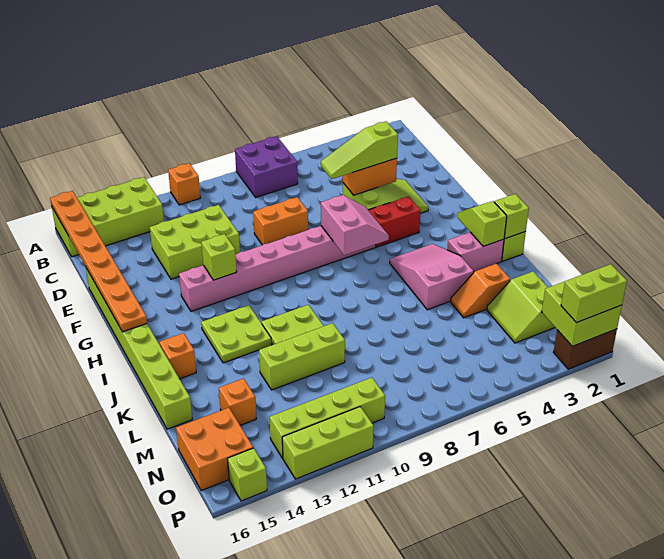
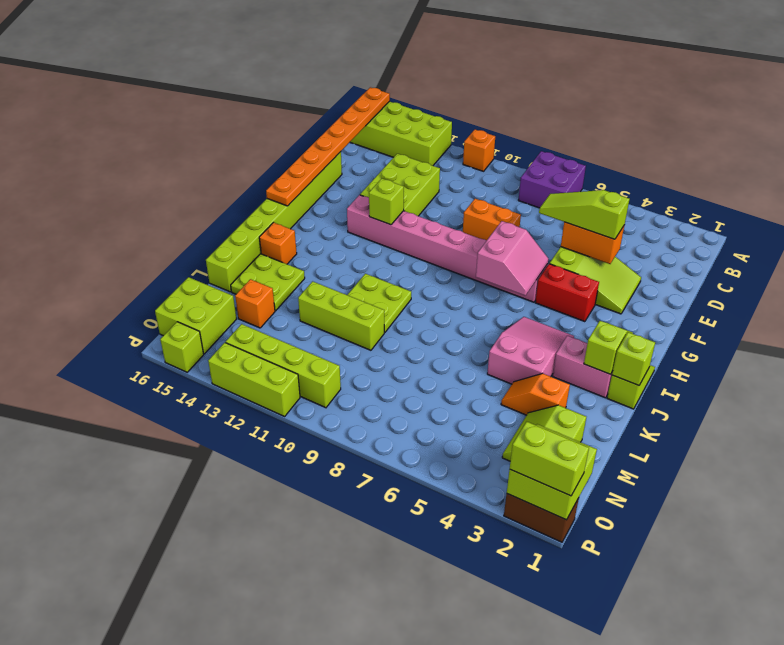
lime 2x3 brick [150,205,240,279] -> lime 2x3 brick turned to [360,154,440,216]
lime 2x2 plate [201,305,272,363] -> lime 2x2 plate moved to [231,254,305,311]
orange 2x2 brick [176,408,253,491] -> lime 2x2 brick [155,277,236,354]

